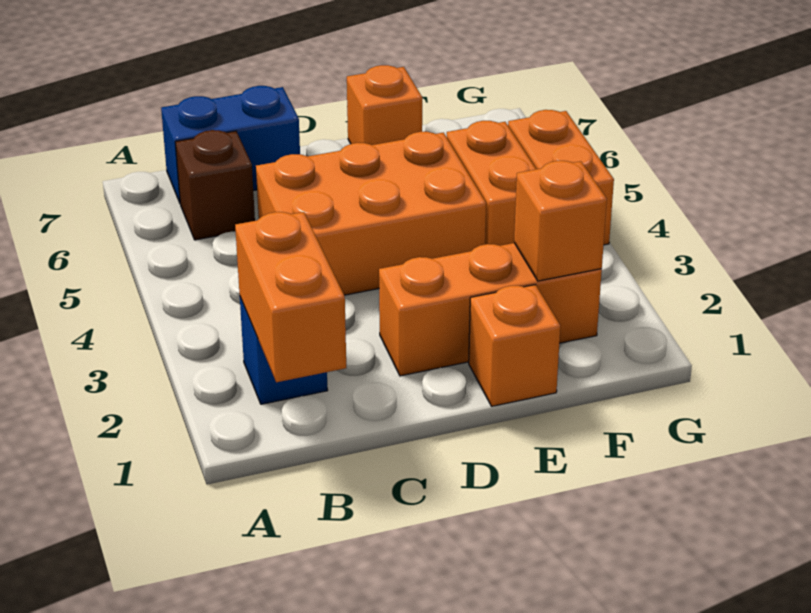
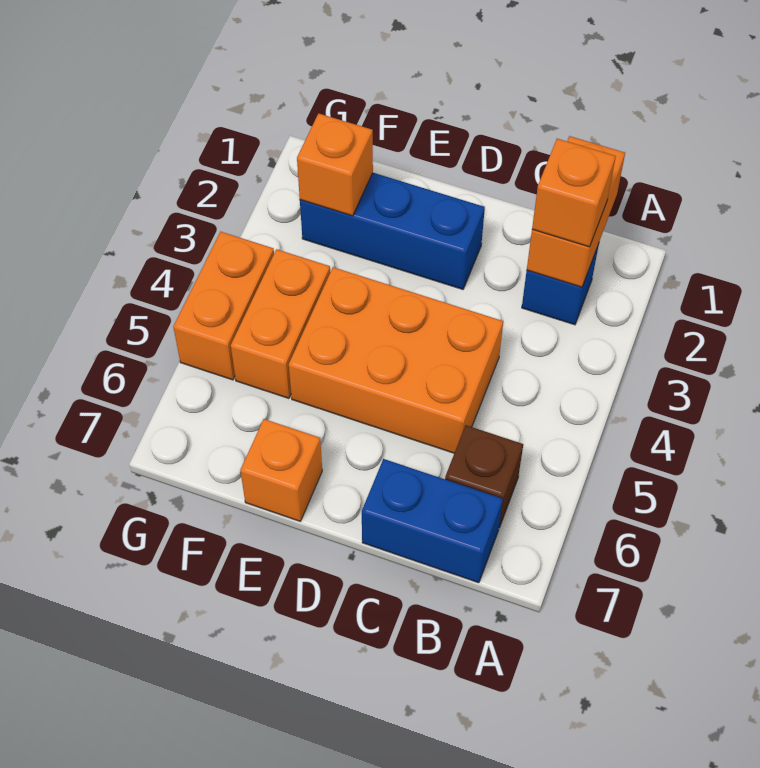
orange 1x3 brick [379,243,602,376] -> blue 1x3 brick [300,173,485,289]
orange 1x1 brick [469,285,560,406] -> orange 1x1 brick moved to [532,139,616,247]

